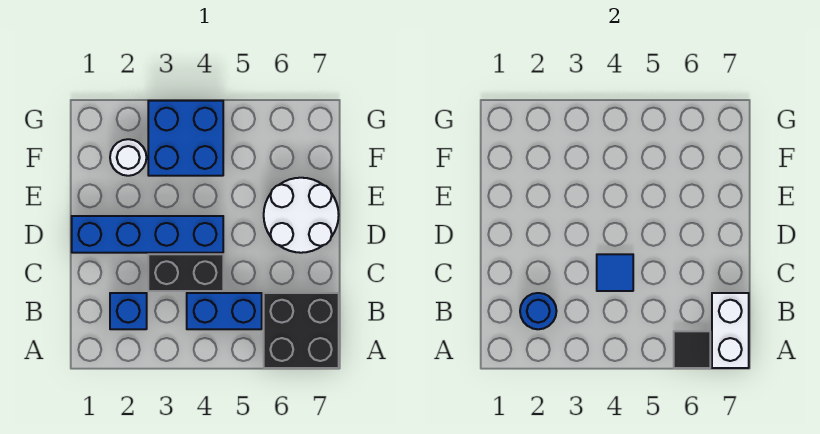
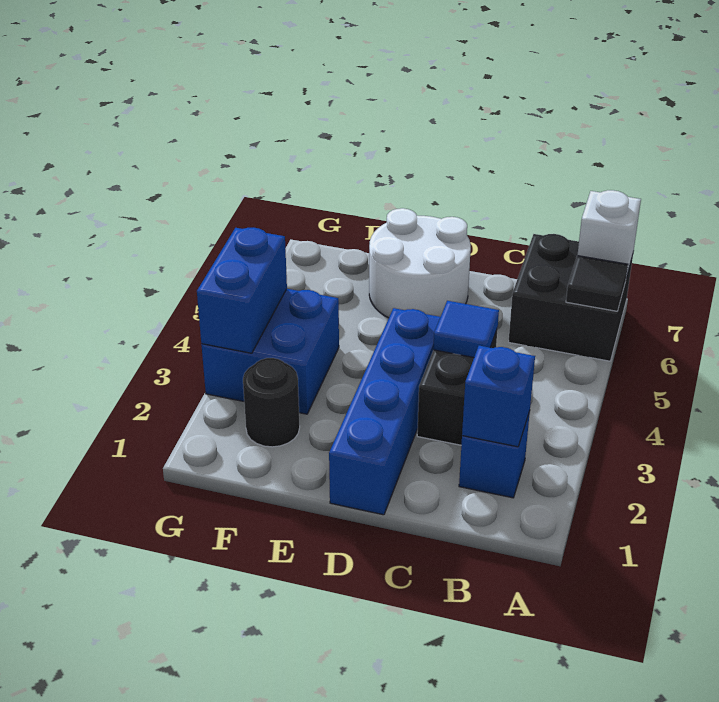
white 1x2 brick [712,293,749,368] -> white 1x1 brick [577,190,641,277]
blue 1x1 round brick [520,293,556,329] -> blue 1x1 brick [462,346,535,447]
blue 1x2 brick [187,293,262,329] -> blue 1x2 brick moved to [197,227,287,353]
white 1x1 round brick [110,139,146,176] -> black 1x1 round brick [243,358,300,447]

